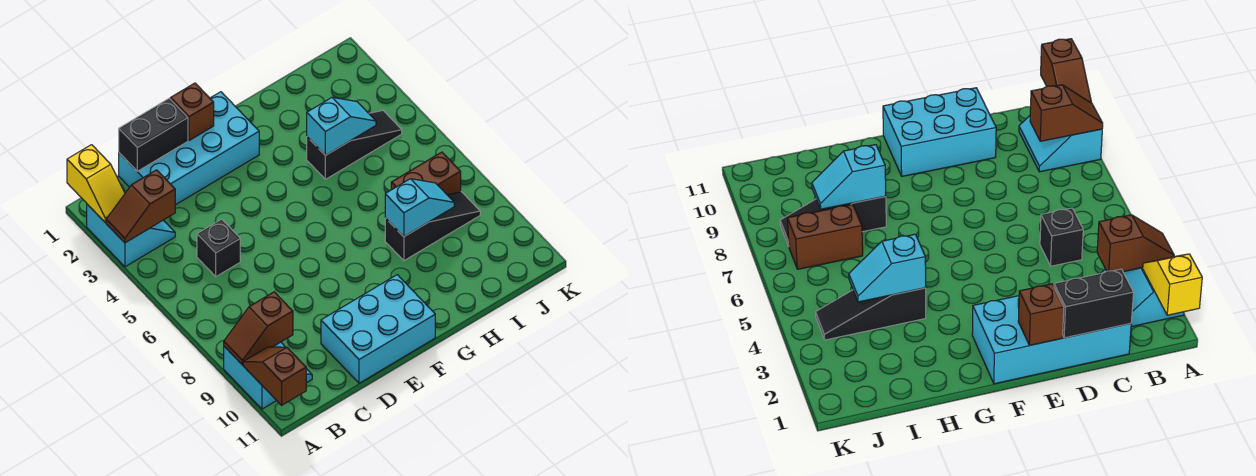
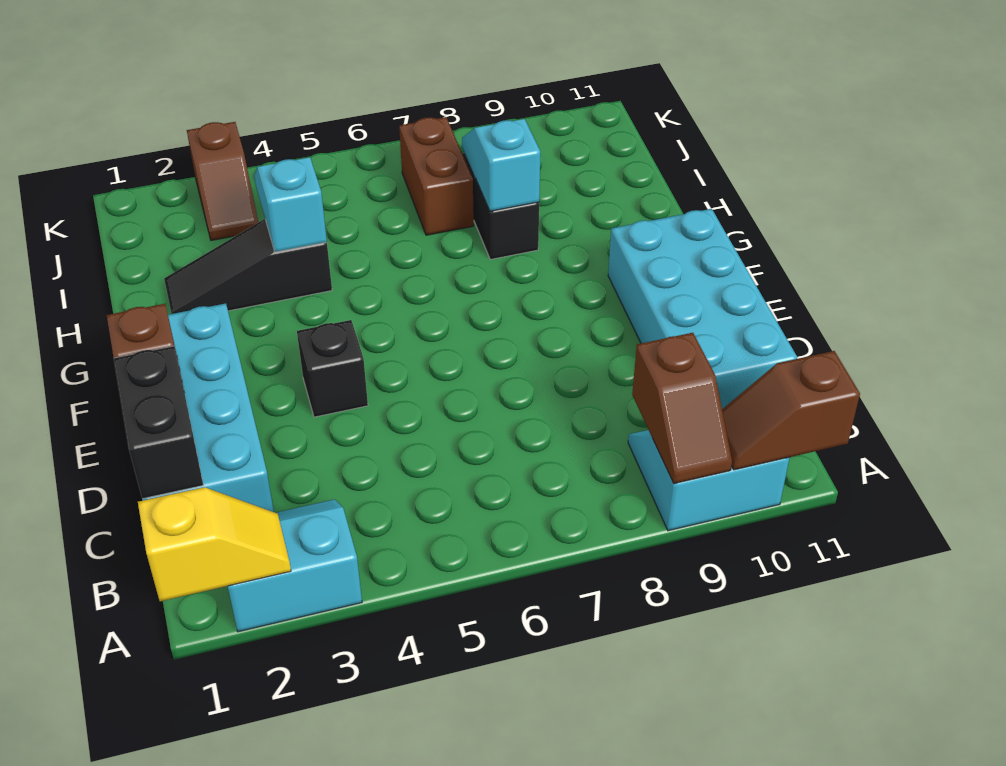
brown 1x2 slope [106,170,175,243] -> brown 1x2 slope moved to [187,122,258,240]
black 1x1 brick [197,219,240,277] -> black 1x1 brick moved to [297,320,368,417]
cyan 2x3 brick [321,275,435,383] -> cyan 2x4 brick [608,209,797,409]
black 1x3 slope [307,110,402,179] -> black 1x3 slope turned to [164,219,332,314]

